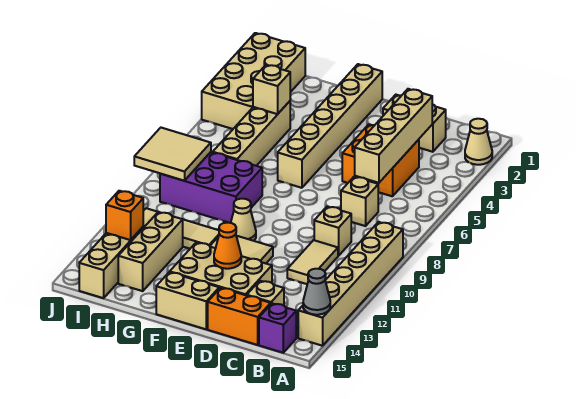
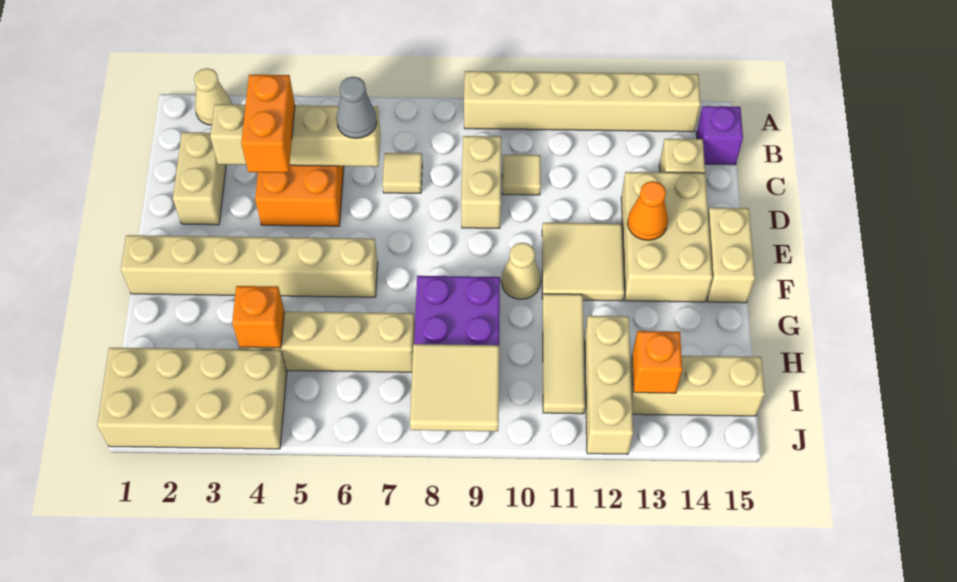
grey 1x1 cone [303,269,330,315] -> grey 1x1 cone moved to [337,77,377,138]
tan 1x1 brick [341,177,378,226] -> tan 1x1 tile [383,153,422,193]
tan 1x1 brick [314,206,351,256] -> tan 1x2 brick [461,136,501,228]
tan 1x2 tile [287,240,338,284] -> tan 1x1 tile [502,155,541,195]
orange 1x2 brick [208,288,271,345] -> orange 1x2 brick moved to [241,75,295,173]
tan 1x1 brick [253,65,290,114] -> orange 1x1 brick [232,286,284,348]
tan 1x3 brick [118,212,183,291] -> tan 1x3 brick turned to [585,316,633,454]

